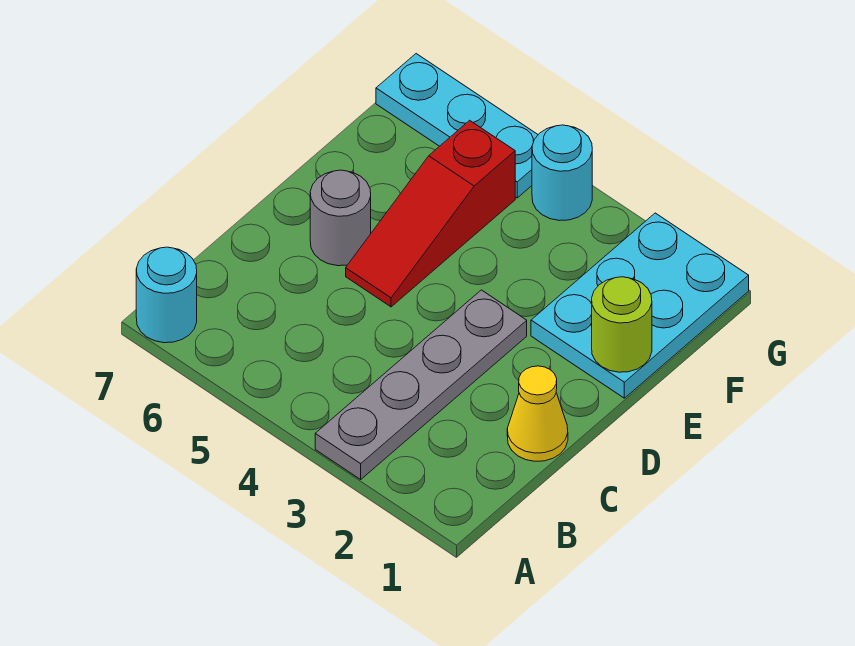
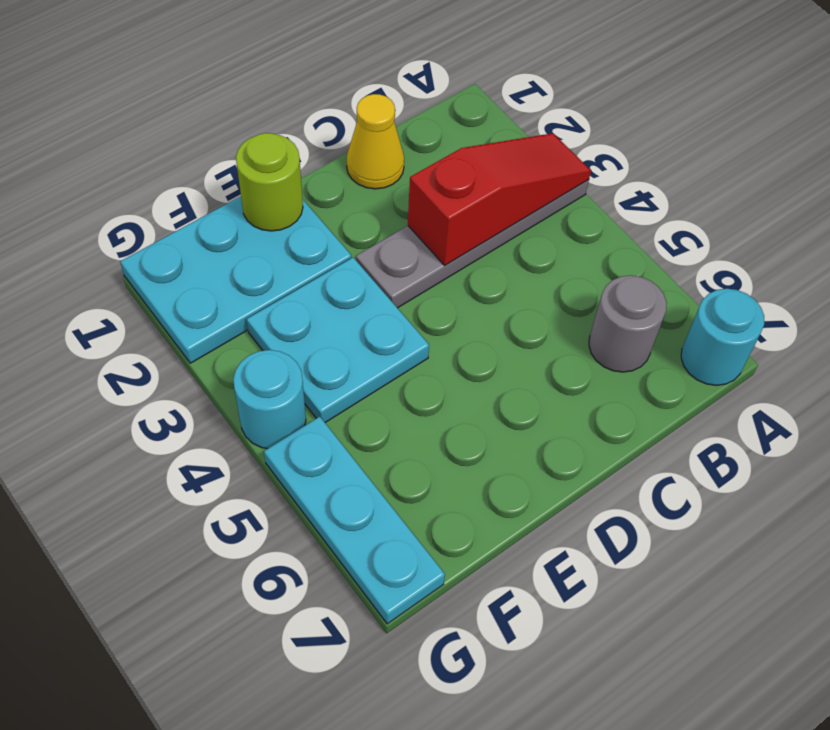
red 1x3 slope [346,120,515,307] -> red 1x3 slope moved to [408,133,591,265]
grey 1x1 round brick [310,170,371,266] -> grey 1x1 round brick moved to [589,275,667,372]
none -> cyan 2x2 plate [247,258,429,422]

